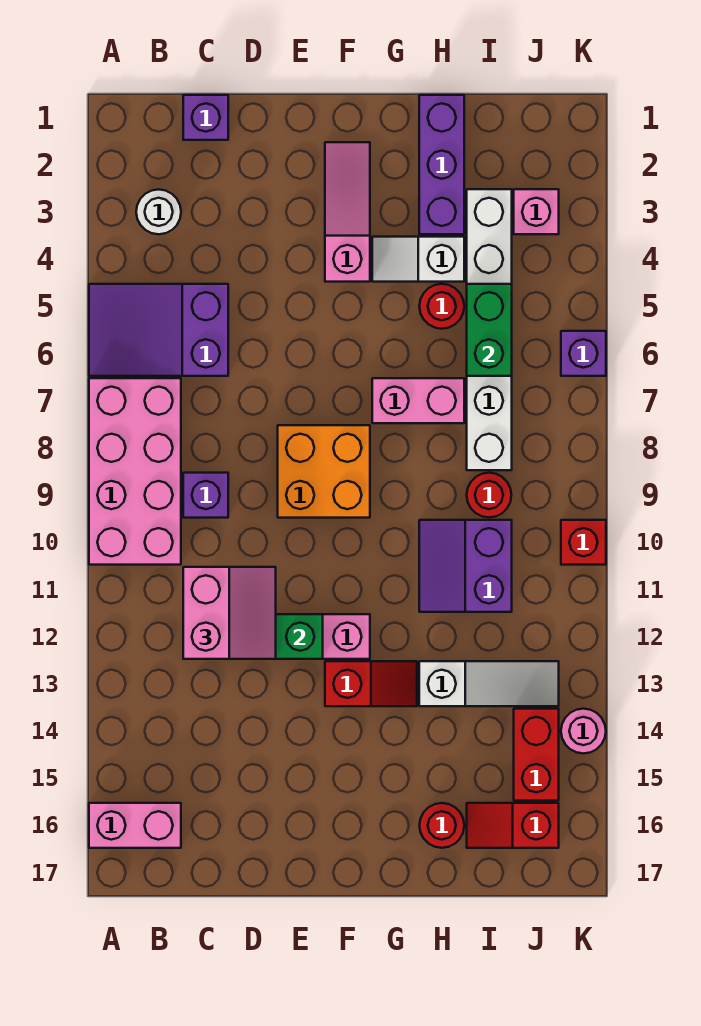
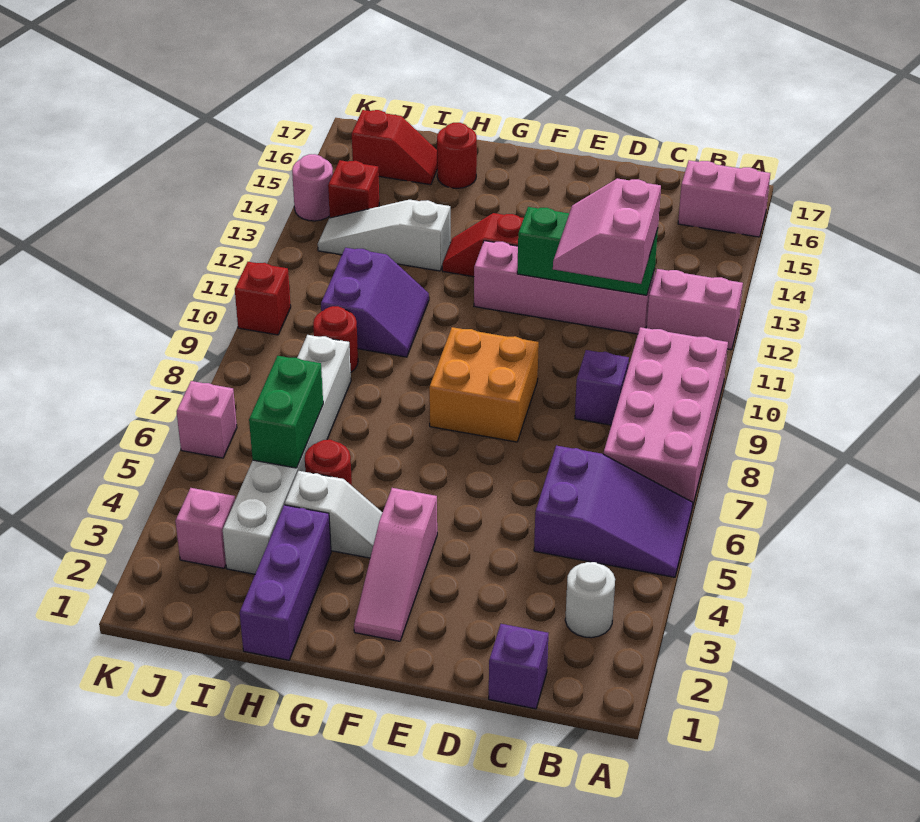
pink 1x2 brick [372,378,464,423] -> pink 1x2 brick moved to [647,269,743,350]
red 1x2 brick [514,709,559,801] -> red 1x1 brick [328,160,379,218]
purple 1x1 brick [561,331,606,376] -> pink 1x1 brick [176,381,237,458]

